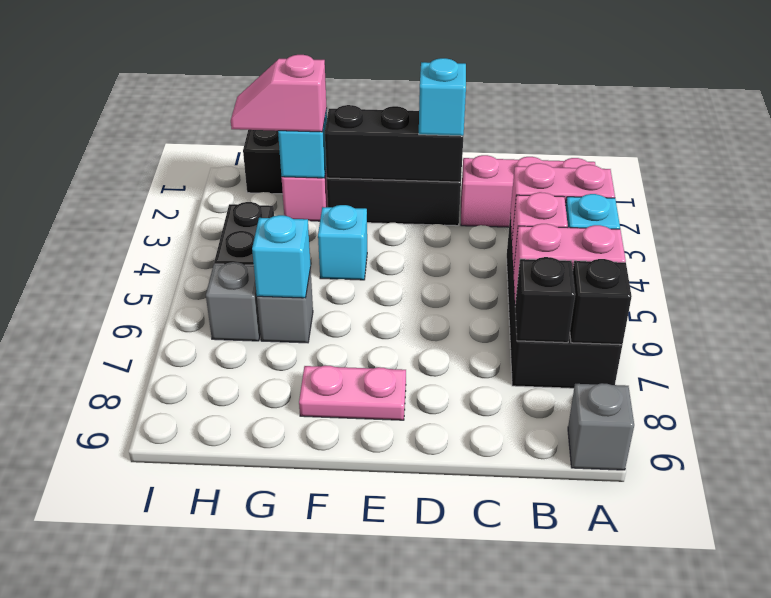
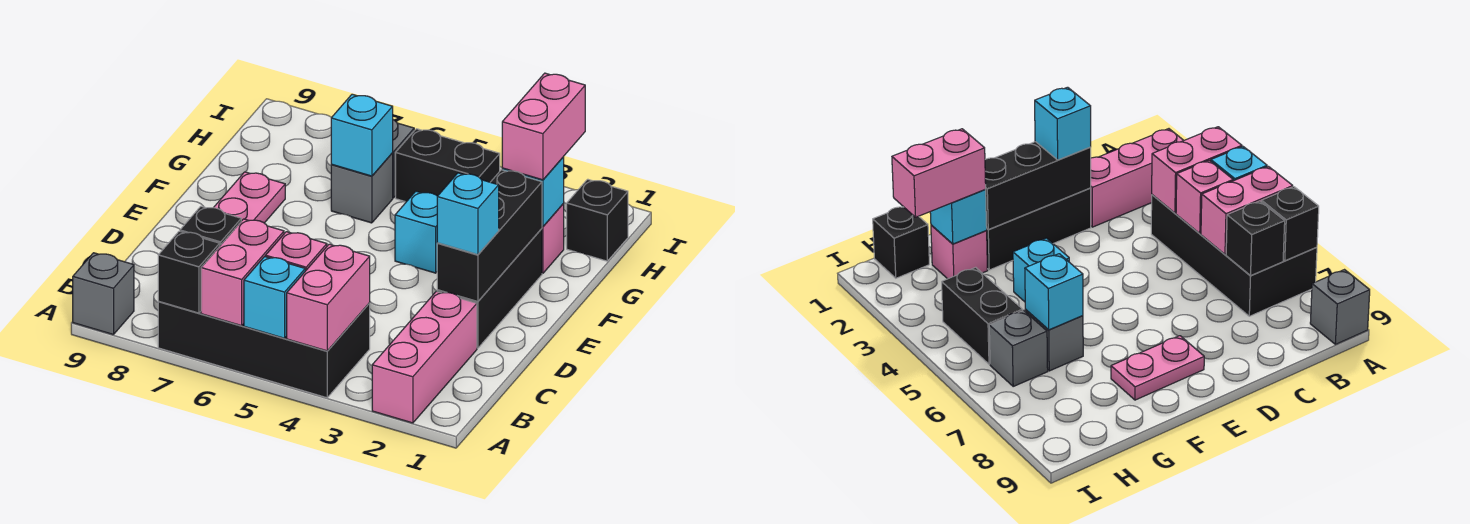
pink 1x2 slope [231,55,327,132] -> pink 1x2 brick [502,73,585,180]

